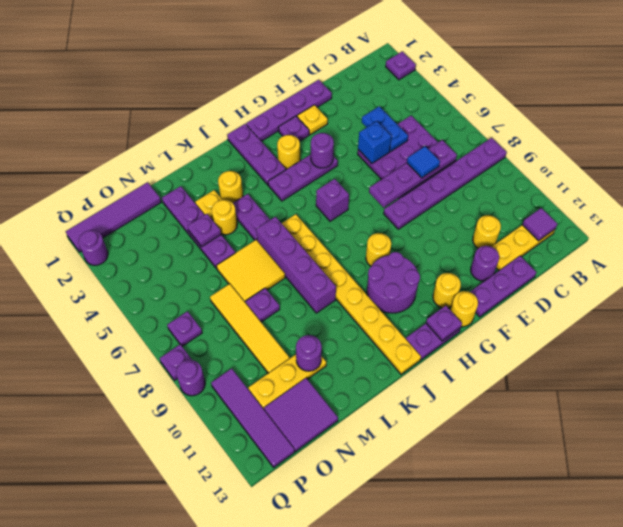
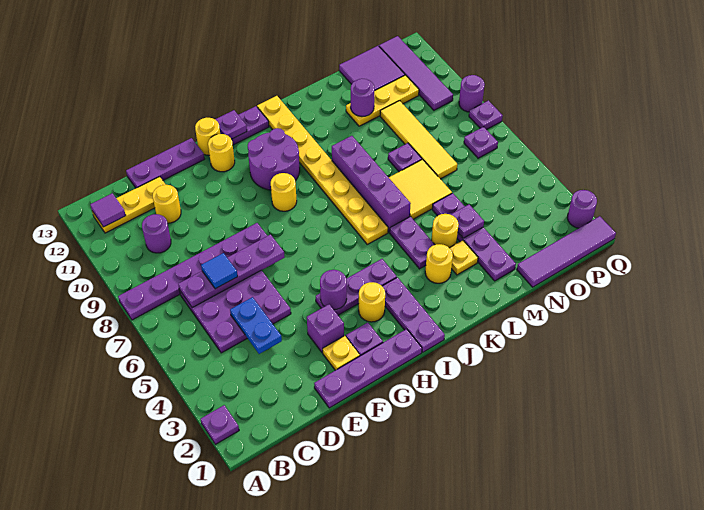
blue 1x1 brick [358,121,391,163] -> none
purple 1x1 round brick [471,246,499,281] -> purple 1x1 round brick moved to [142,214,171,253]
purple 1x1 brick [316,179,349,221] -> purple 1x1 brick moved to [307,304,344,353]

